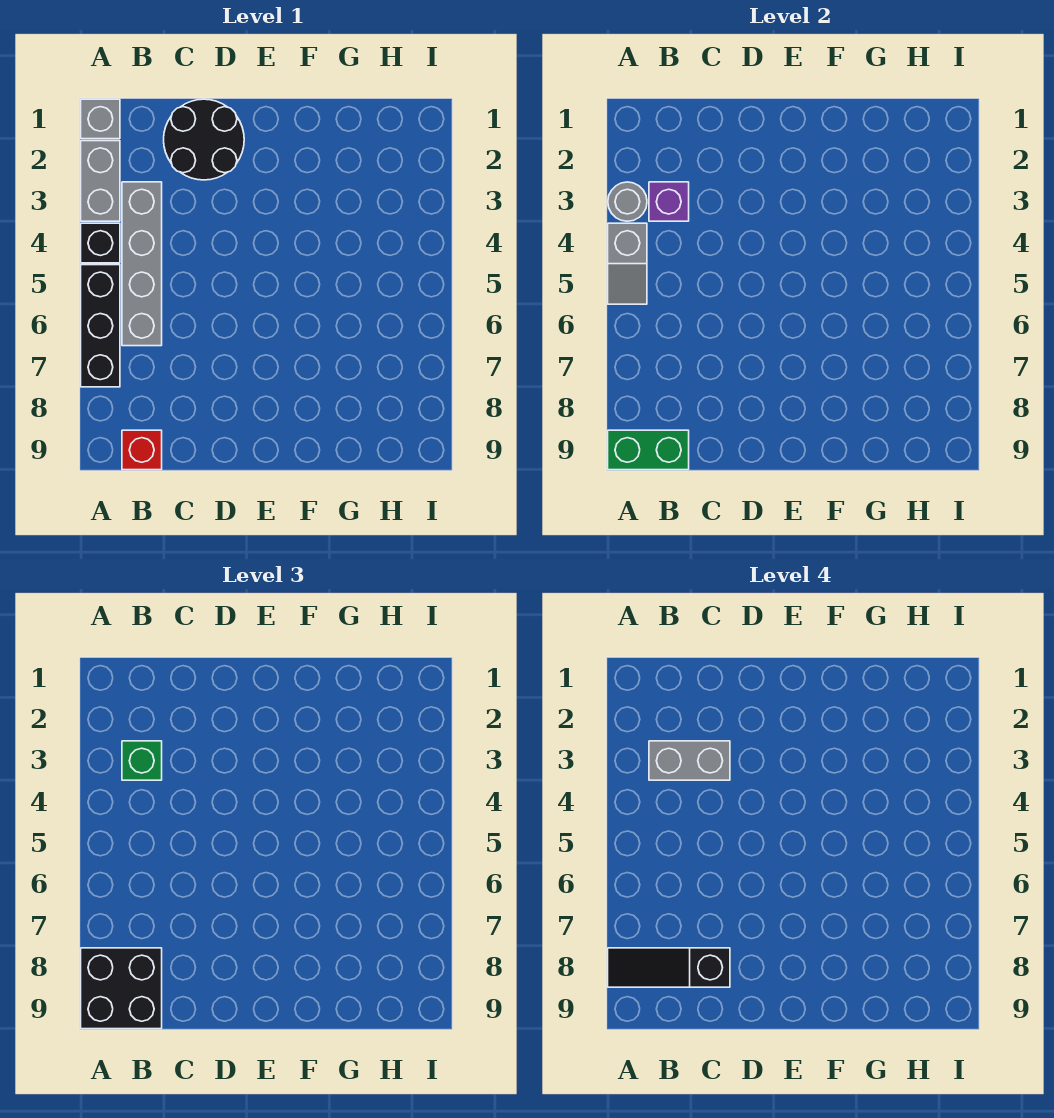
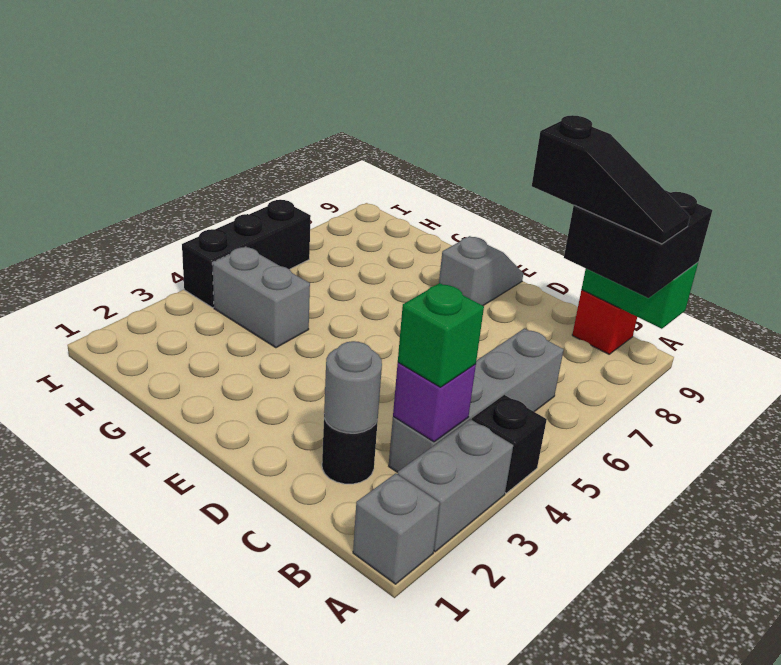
grey 1x1 round brick [608,182,647,221] -> grey 1x1 round brick moved to [324,341,382,433]
grey 1x2 slope [608,223,647,304] -> grey 1x2 slope moved to [439,236,523,306]
black 1x3 brick [81,265,120,387] -> black 1x3 brick moved to [182,200,311,308]
grey 1x2 brick [649,741,730,780] -> grey 1x2 brick moved to [212,247,310,348]
black 2x2 round brick [164,99,244,180] -> black 1x1 round brick [322,419,378,484]

